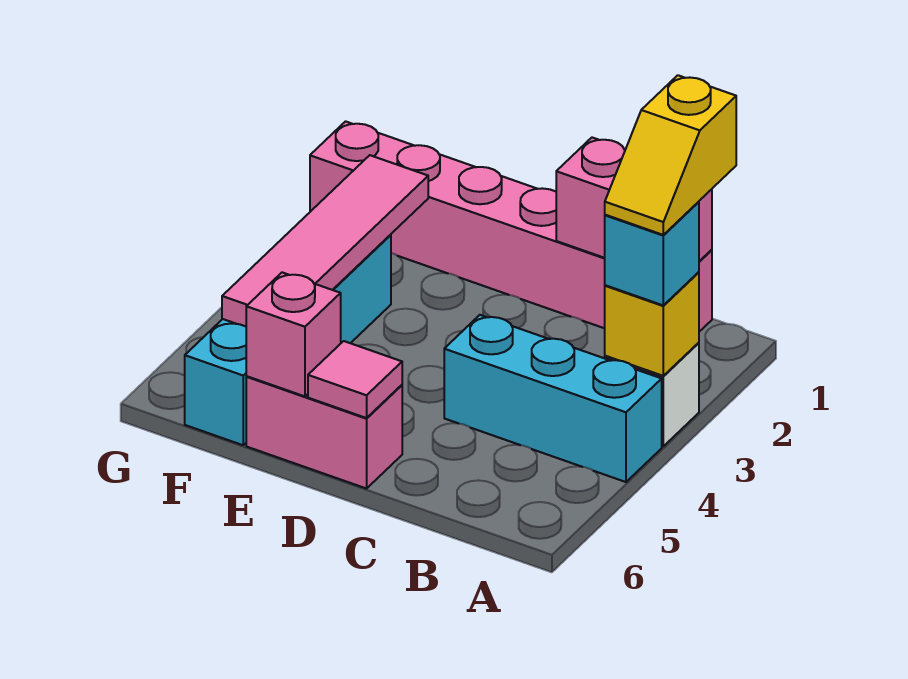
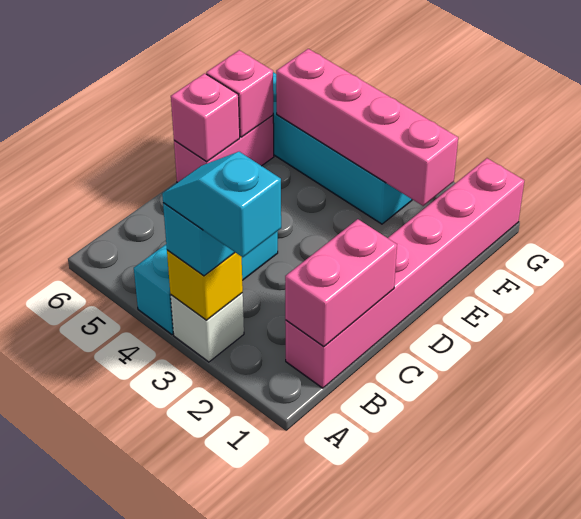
yellow 1x2 slope [605,75,736,235] -> cyan 1x2 slope [162,152,281,257]
pink 1x1 tile [308,341,402,418] -> pink 1x1 brick [171,73,240,162]
pink 1x4 tile [222,155,428,326] -> pink 1x4 brick [276,49,458,206]

